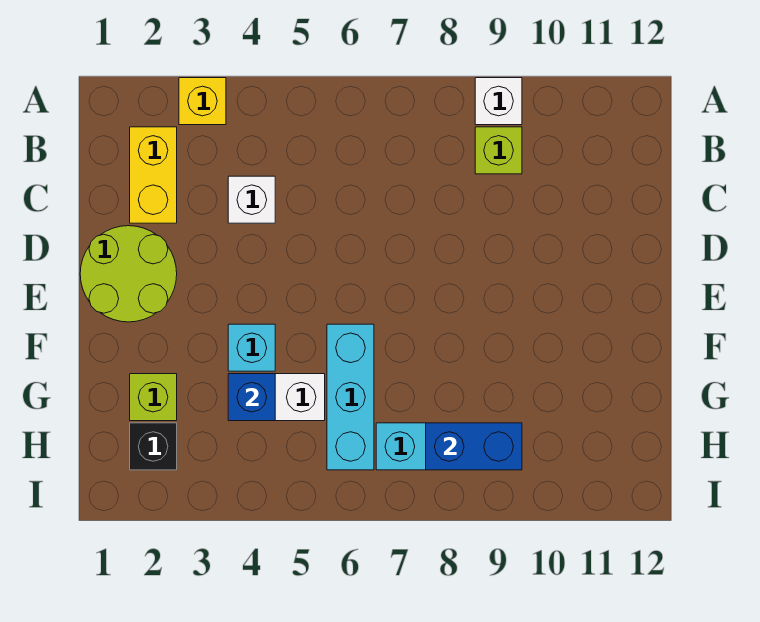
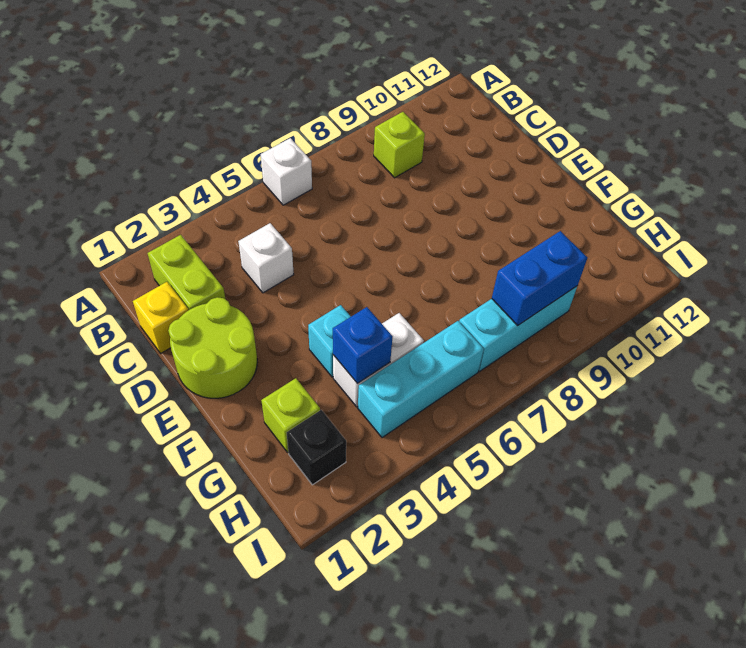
yellow 1x1 brick [179,78,226,125] -> yellow 1x1 brick moved to [133,282,188,353]
white 1x1 brick [475,78,522,125] -> white 1x1 brick moved to [261,138,312,205]
yellow 1x2 brick [130,127,177,223] -> lime 1x2 brick [148,235,225,310]
cyan 1x3 brick [327,324,374,470] -> cyan 1x3 brick turned to [358,321,484,438]

